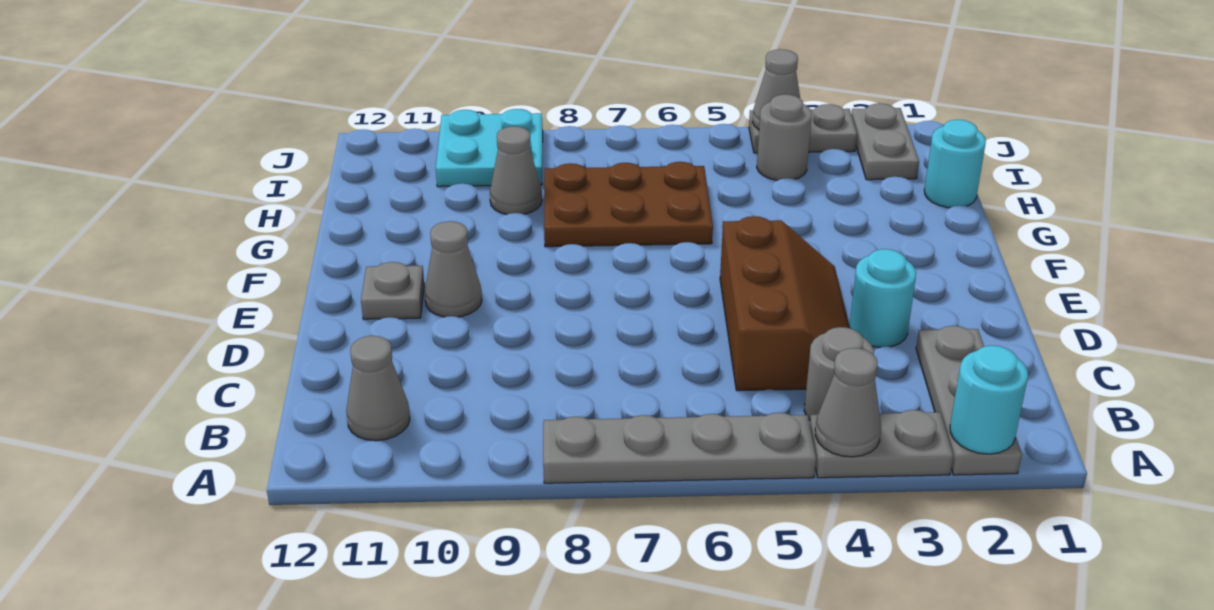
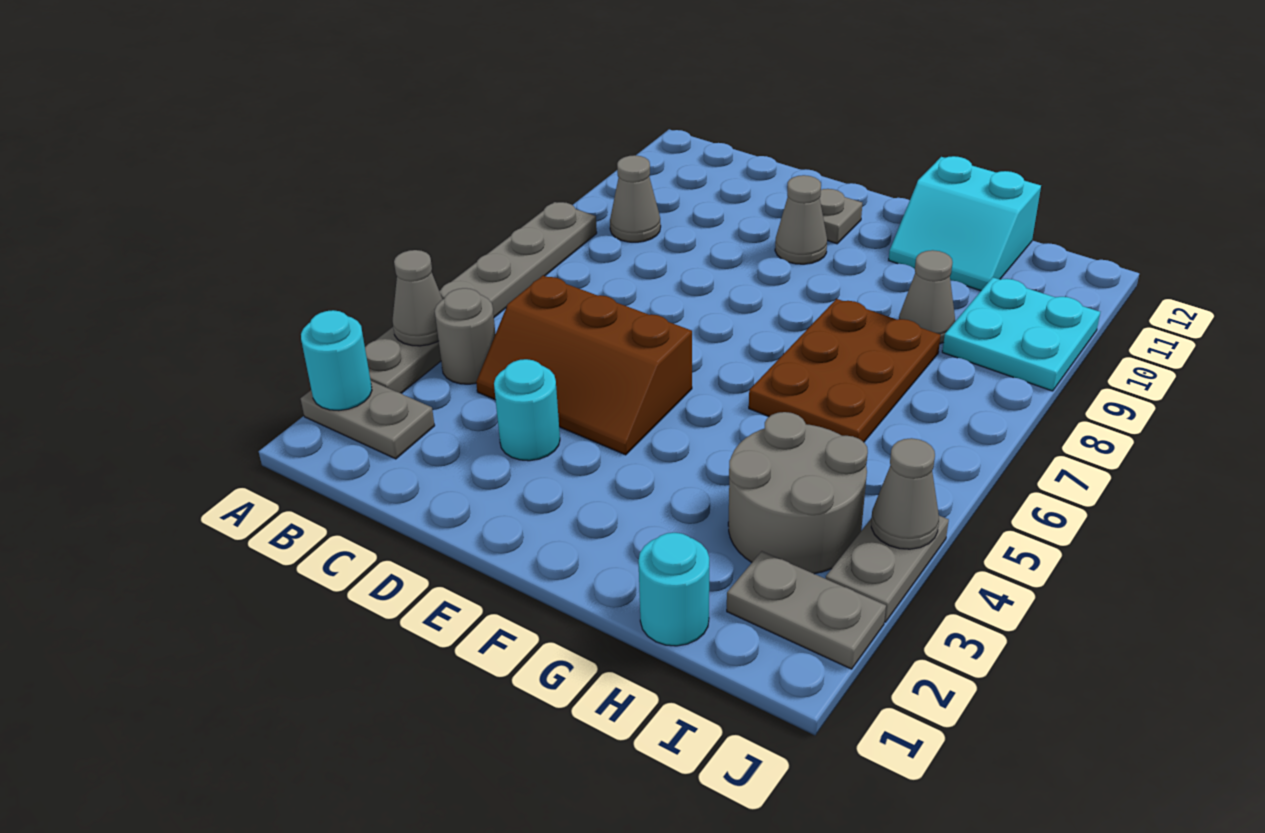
grey 1x3 plate [916,326,1022,475] -> grey 1x2 plate [301,381,435,459]
grey 1x1 cone [346,336,410,441] -> grey 1x1 cone moved to [610,155,661,242]
none -> cyan 2x2 slope [889,156,1041,291]
grey 1x1 round brick [757,94,812,180] -> grey 2x2 round brick [728,412,868,574]

